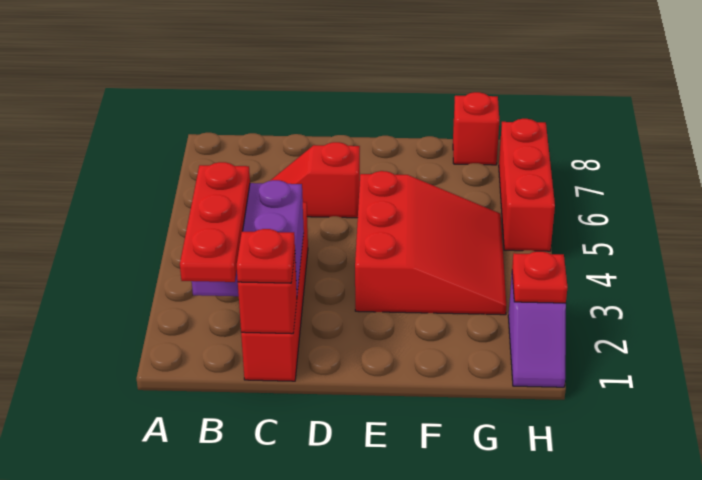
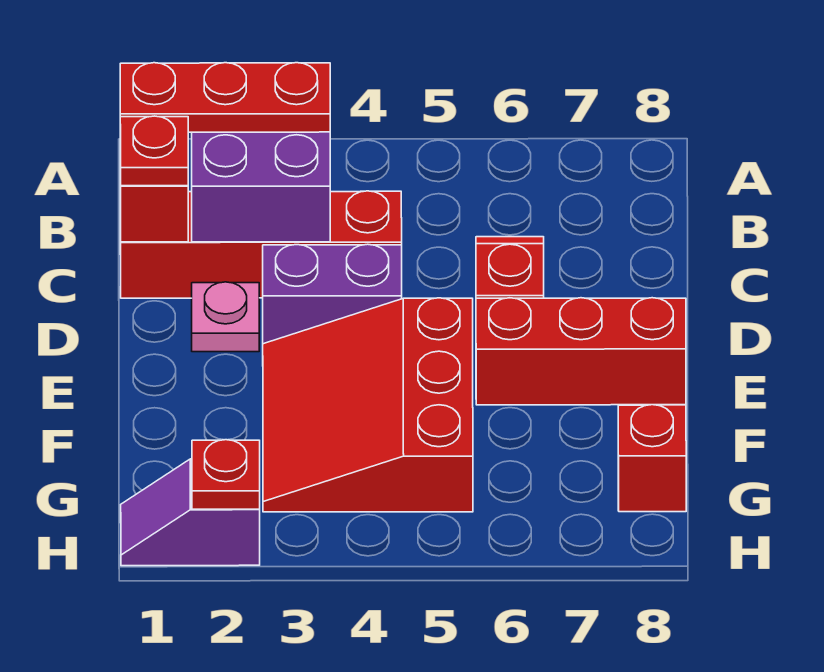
none -> pink 1x1 plate [192,282,259,352]
none -> purple 1x2 brick [263,244,402,344]
red 3x3 slope [355,171,506,315] -> red 3x3 slope turned to [263,298,473,512]
red 1x3 brick [499,119,555,251] -> red 1x3 brick moved to [476,298,686,405]

